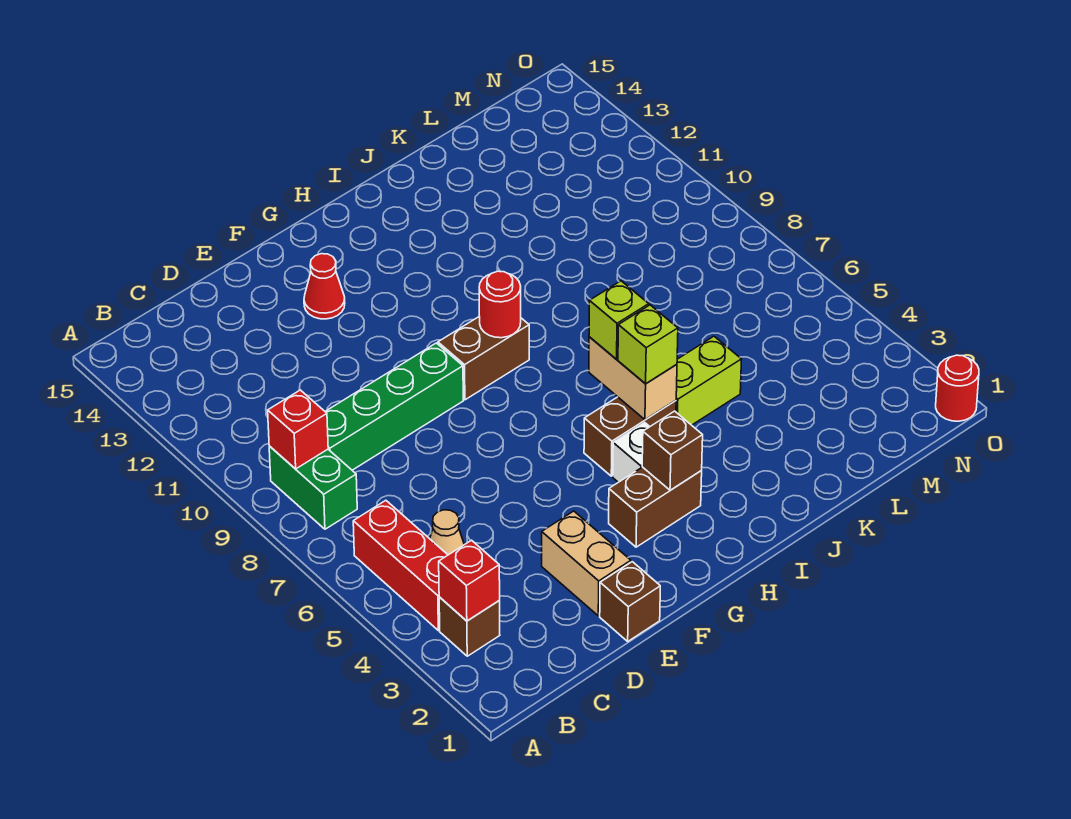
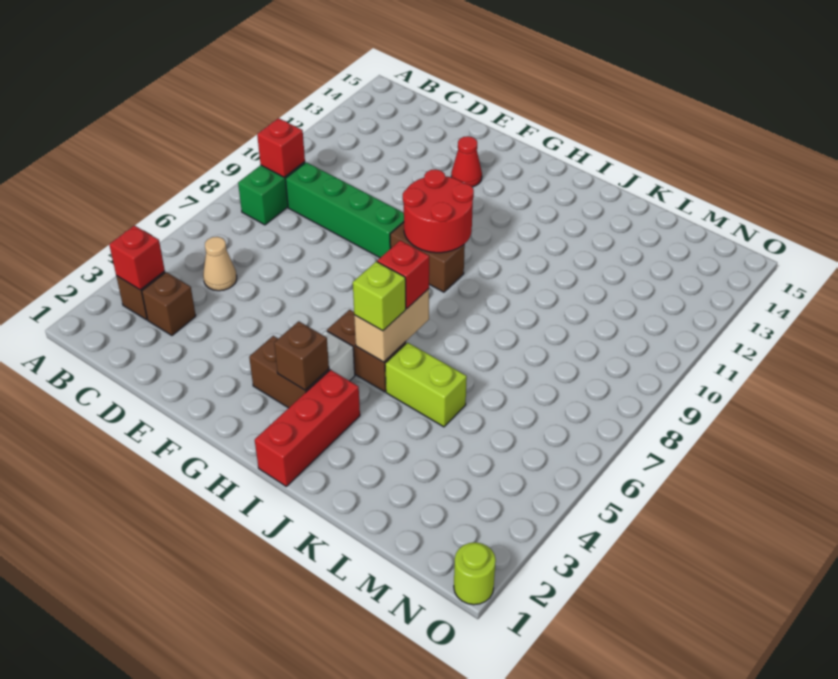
red 1x3 brick [353,500,448,631] -> red 1x3 brick moved to [255,370,360,486]
brown 1x1 brick [600,562,660,641] -> brown 1x1 brick moved to [142,272,196,335]
tan 1x2 brick [542,511,631,616] -> none
red 1x1 round brick [479,271,521,338] -> red 2x2 round brick [403,169,474,253]
lime 1x1 brick [589,281,649,359] -> red 1x1 brick [377,240,429,309]
red 1x1 round brick [936,355,979,421] -> lime 1x1 round brick [454,542,496,605]

